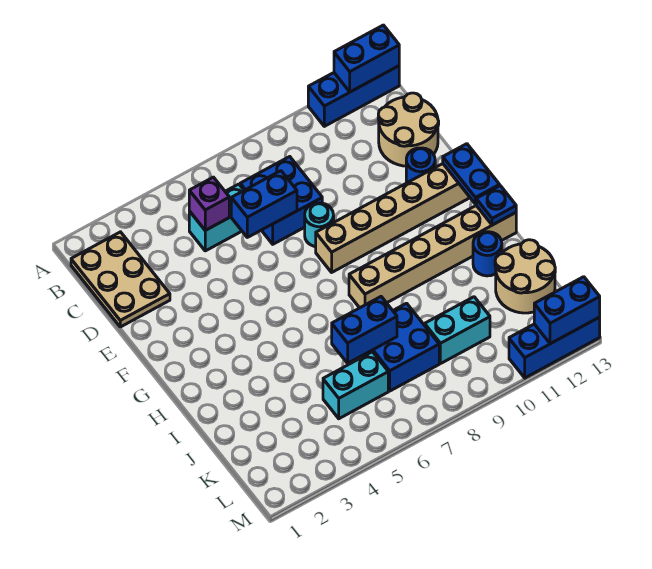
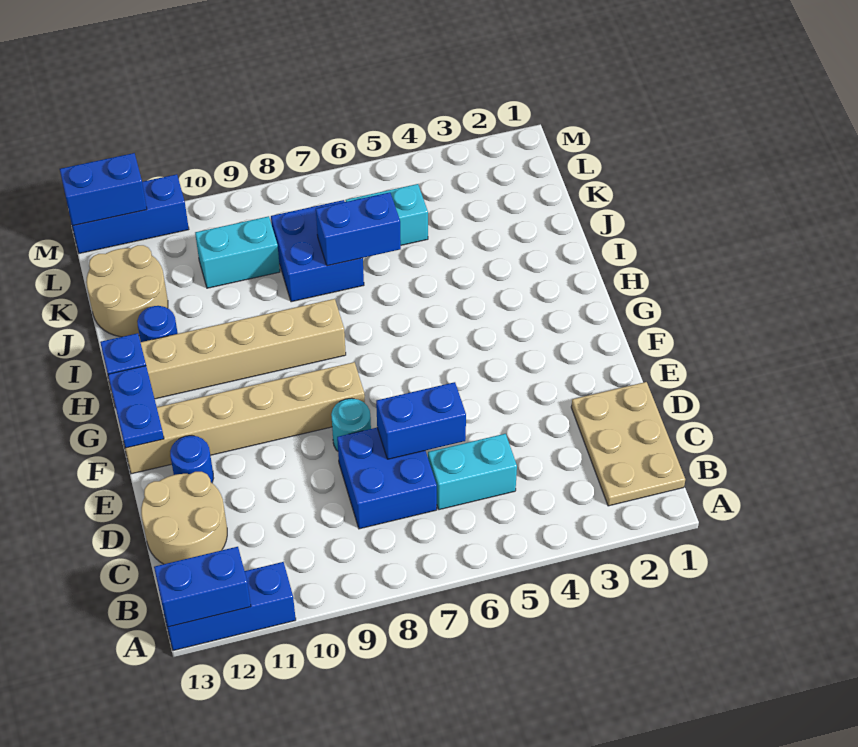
purple 1x1 brick [189,177,229,230] -> none

